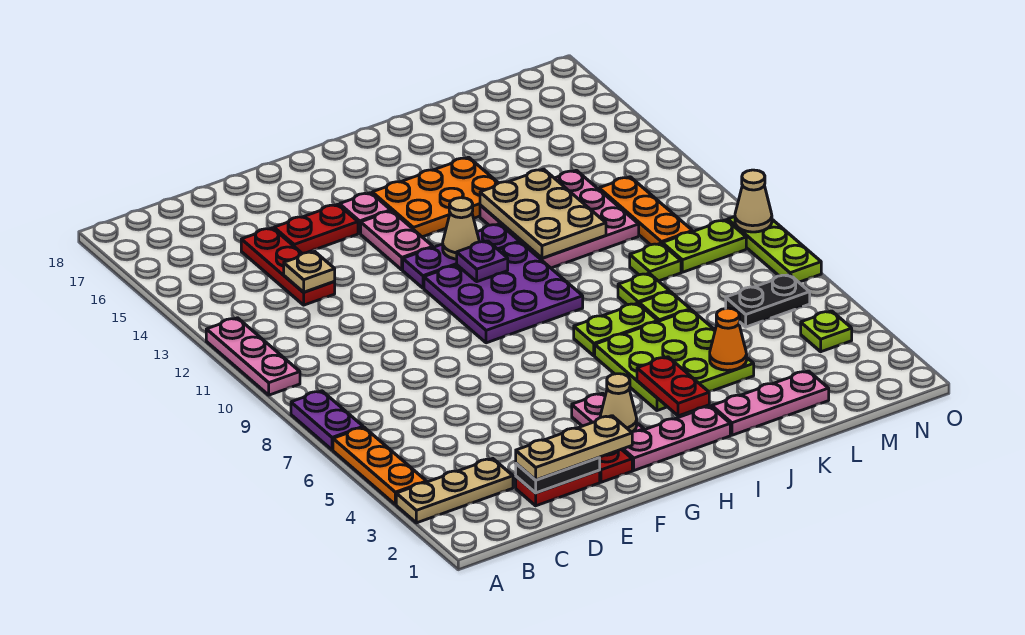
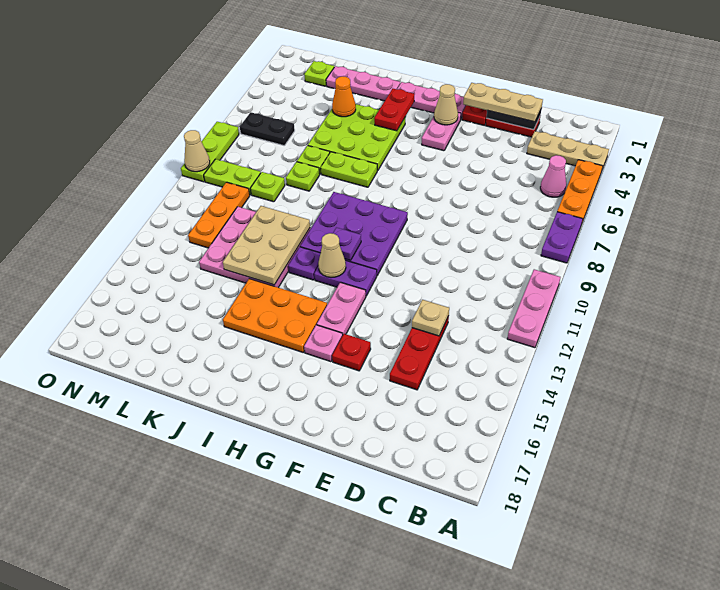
none -> pink 1x1 cone [540,155,566,197]
red 1x2 plate [274,204,358,253] -> red 1x1 plate [332,334,371,371]
lime 1x1 plate [801,311,852,352] -> lime 1x1 plate moved to [304,61,334,86]

